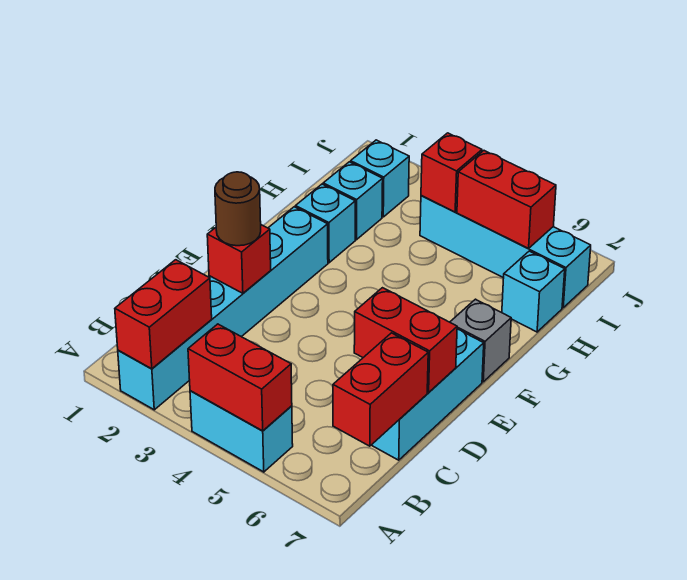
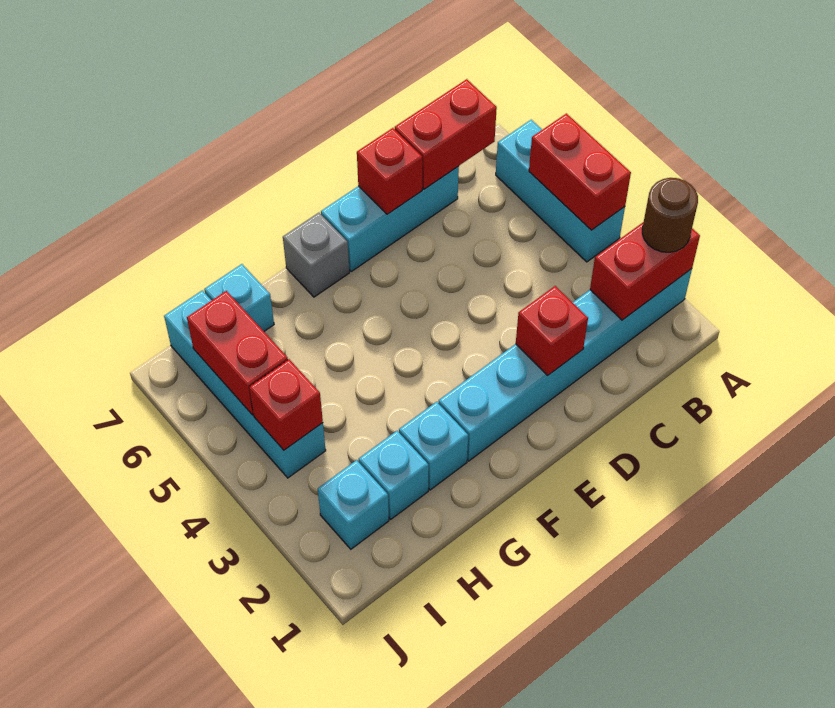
cyan 1x2 brick [190,391,293,472] -> cyan 1x3 brick [496,120,625,262]
brown 1x1 round brick [215,172,261,246] -> brown 1x1 round brick moved to [642,178,698,252]
red 1x2 brick [354,288,457,393] -> red 1x1 brick [357,128,422,214]

